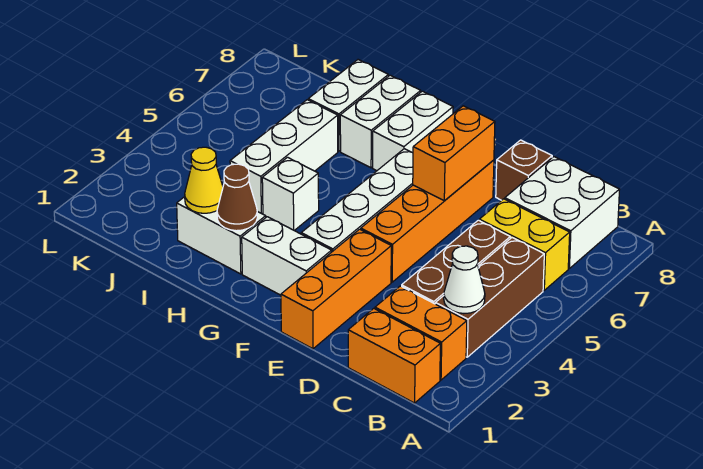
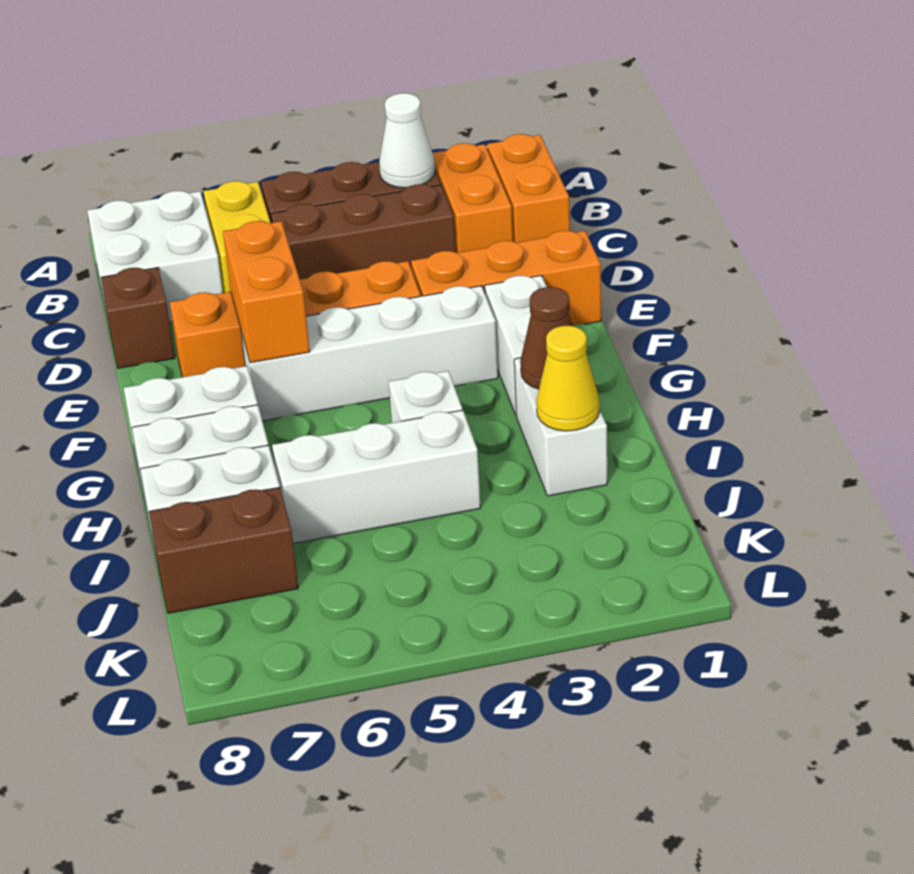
orange 1x2 brick [413,106,495,201] -> orange 1x2 brick turned to [223,221,310,363]
none -> brown 1x2 brick [149,487,298,613]

